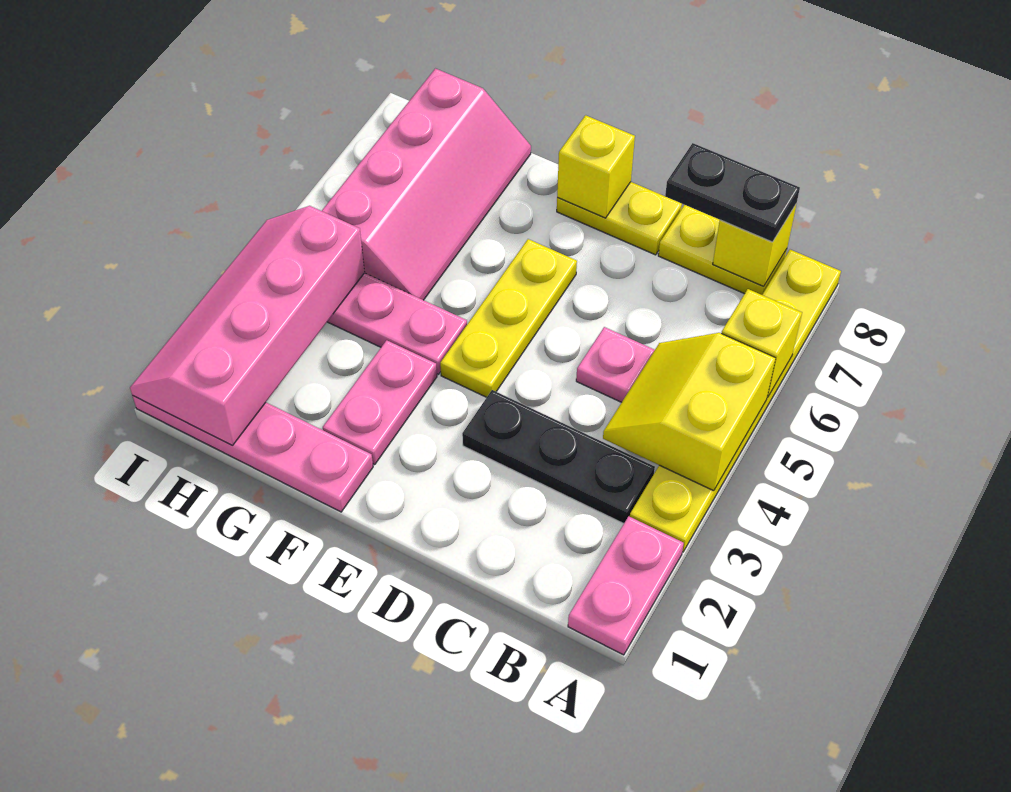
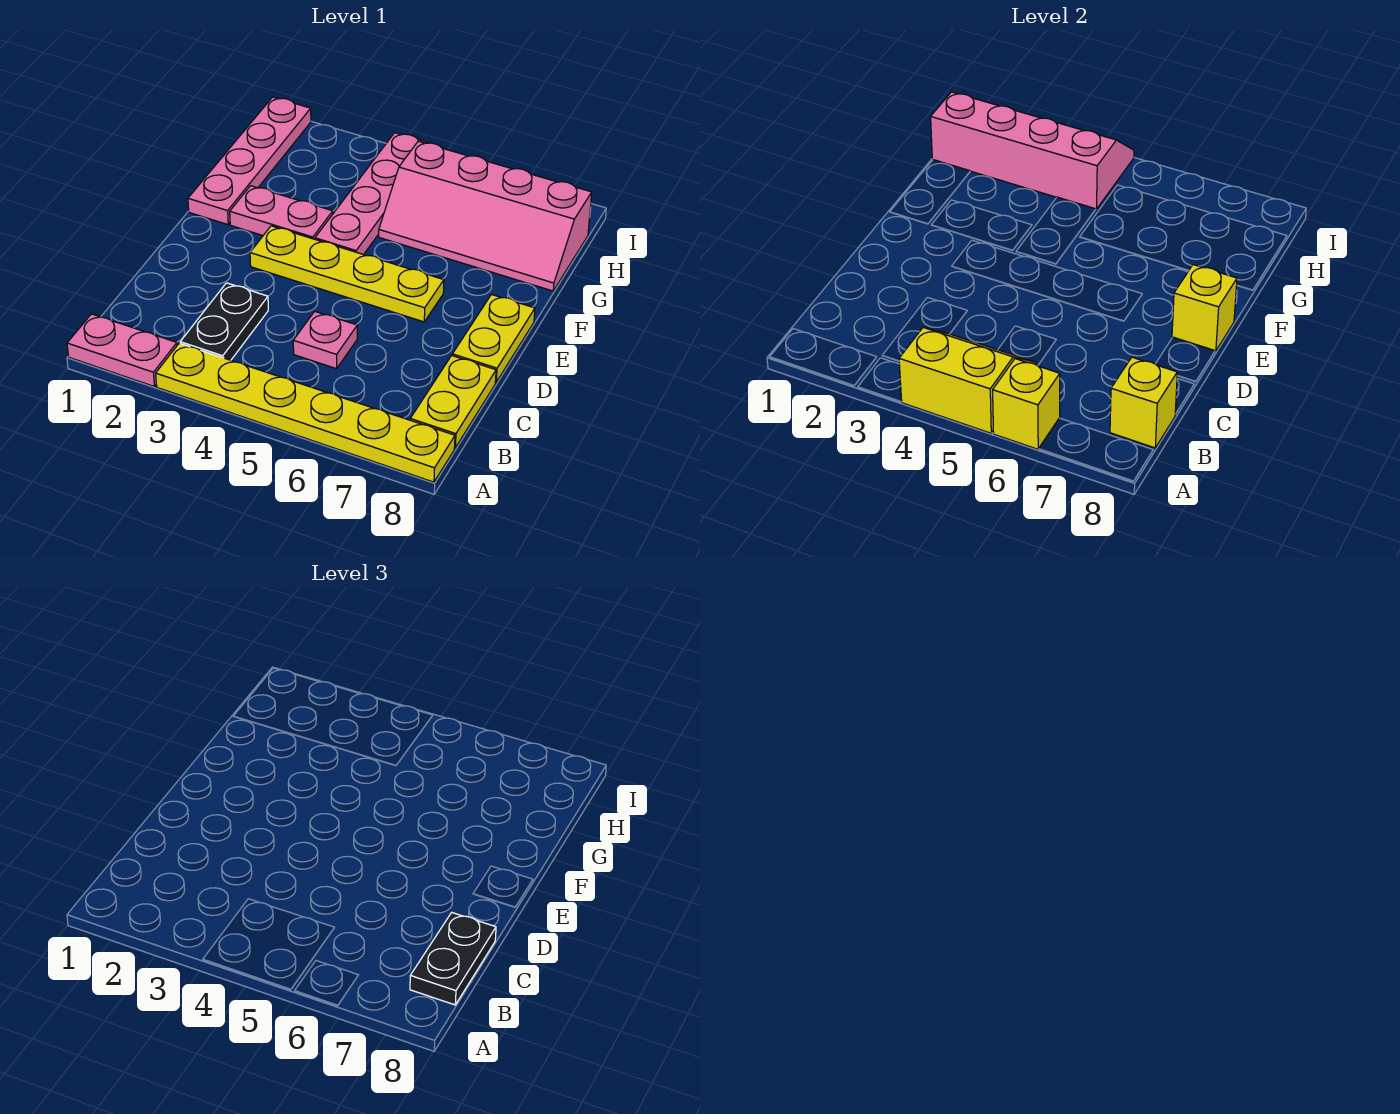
black 1x3 plate [462,390,655,524] -> black 1x2 plate [180,283,268,360]
yellow 1x3 plate [440,239,577,397] -> yellow 1x4 plate [250,226,444,322]

